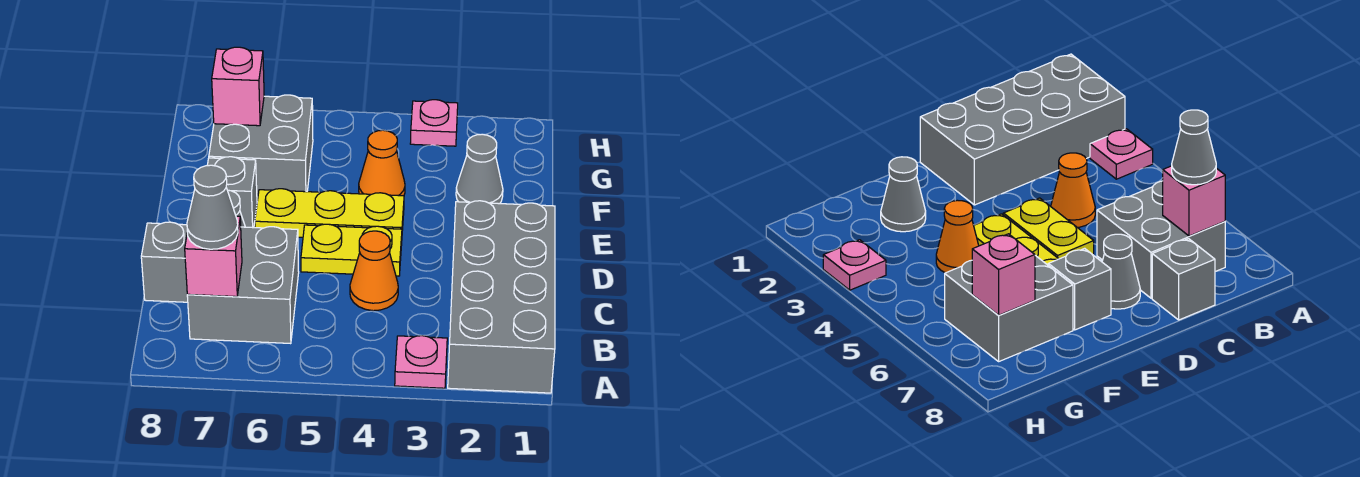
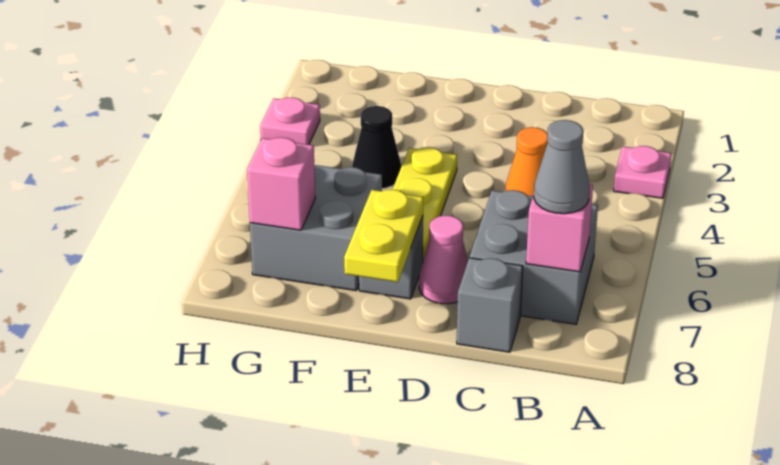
grey 2x4 brick [448,201,555,393] -> none
yellow 1x2 plate [301,224,402,276] -> yellow 1x2 plate moved to [344,189,423,282]
grey 1x1 cone [1102,234,1140,309] -> pink 1x1 cone [419,215,468,304]
grey 1x1 cone [456,134,503,204] -> none
orange 1x1 cone [359,130,405,196] -> black 1x1 cone [352,106,401,189]

